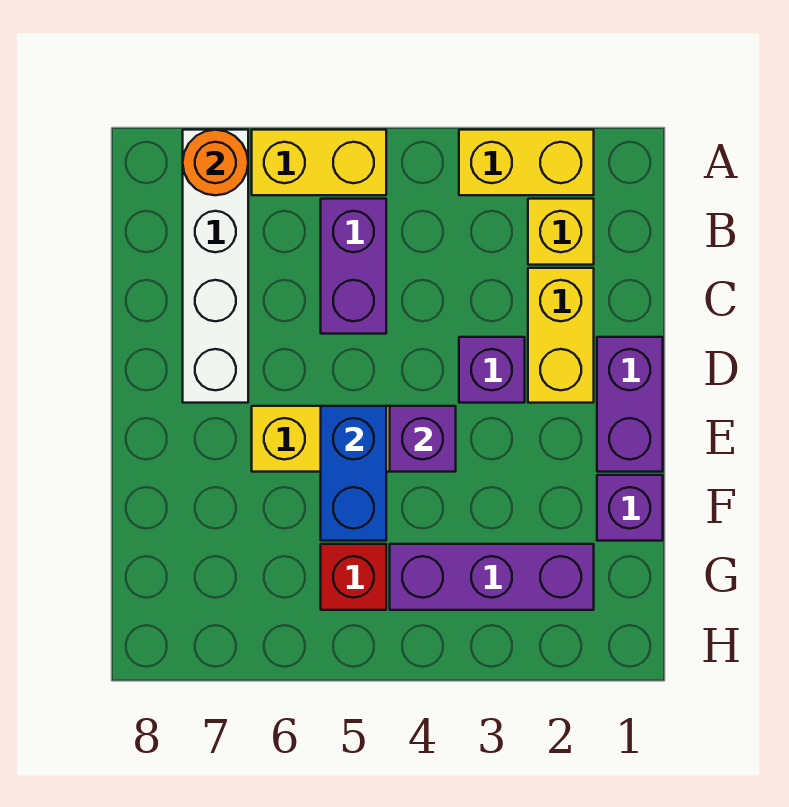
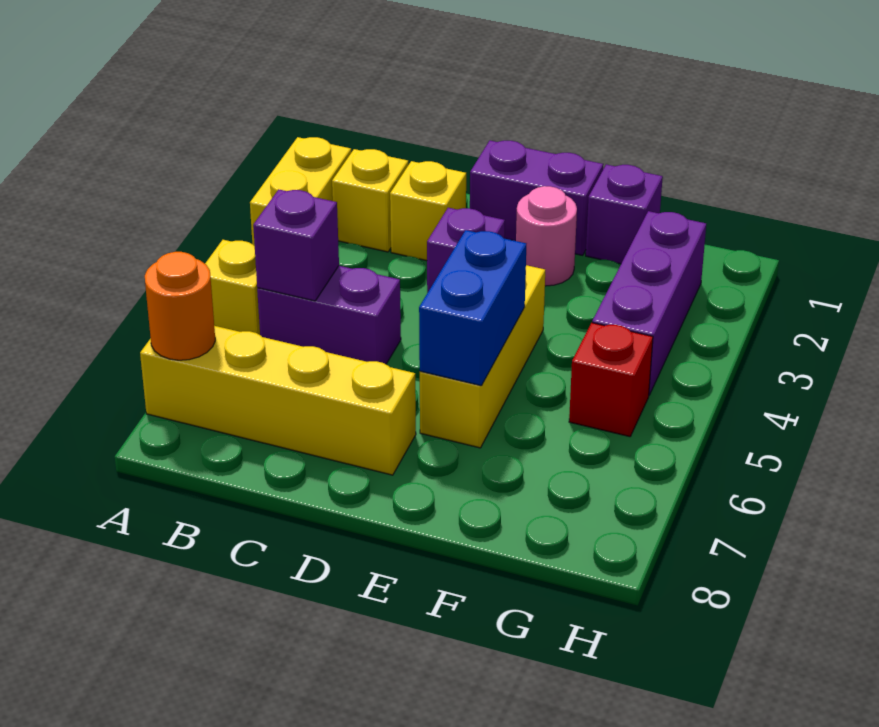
yellow 1x2 brick [252,130,386,195] -> yellow 1x1 brick [205,240,260,335]
white 1x4 brick [183,130,248,403] -> yellow 1x4 brick [140,326,416,475]
yellow 1x2 brick [528,268,594,403] -> yellow 1x1 brick [390,161,466,261]
none -> pink 1x1 round brick [516,186,577,286]
purple 1x1 brick [390,406,456,472] -> purple 1x1 brick moved to [253,190,339,301]
blue 1x2 brick [321,406,386,541] -> blue 1x2 brick turned to [419,230,526,386]

